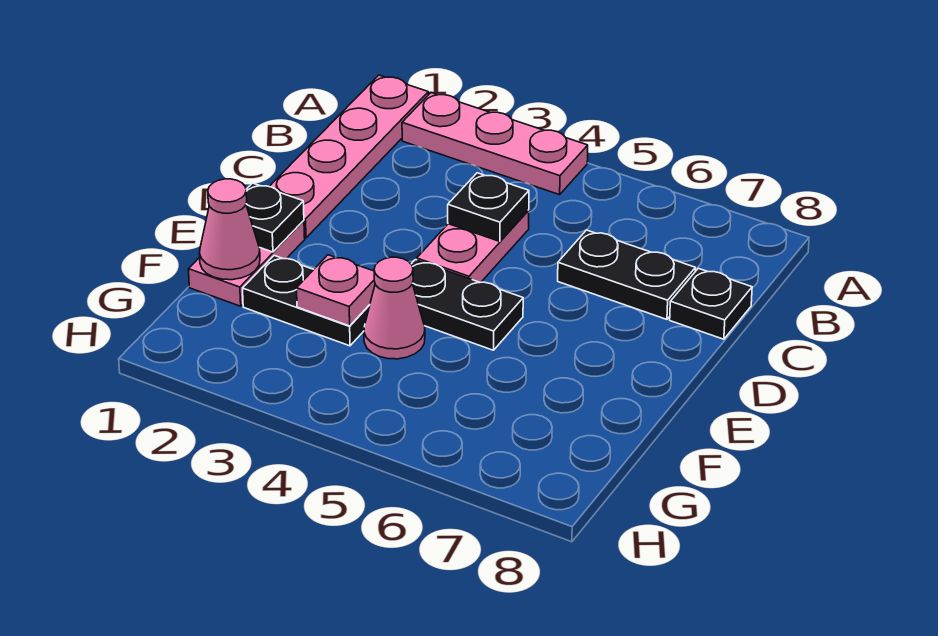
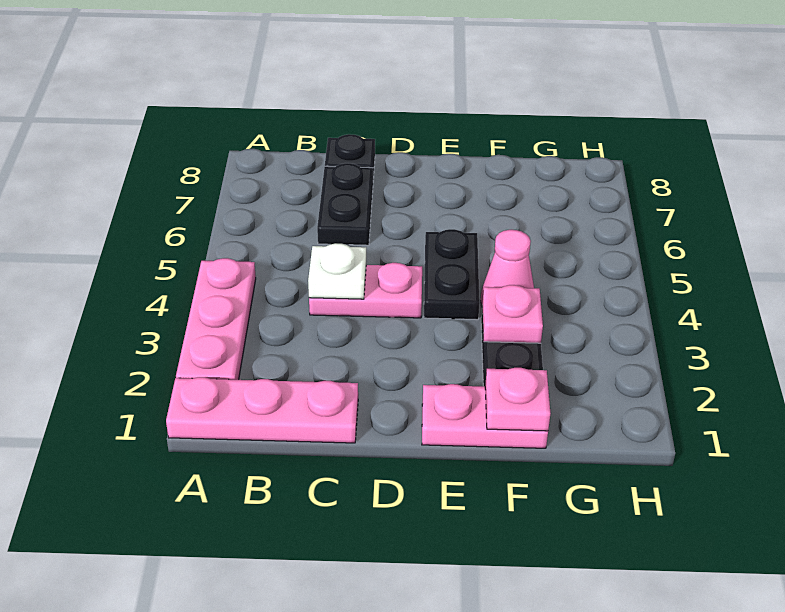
pink 1x4 plate [269,75,428,238] -> pink 1x3 plate [166,377,358,443]
black 1x1 plate [448,173,529,241] -> white 1x1 plate [308,243,366,299]
black 1x1 plate [246,183,304,252] -> none
pink 1x1 cone [199,179,260,280] -> pink 1x1 plate [485,368,550,431]

